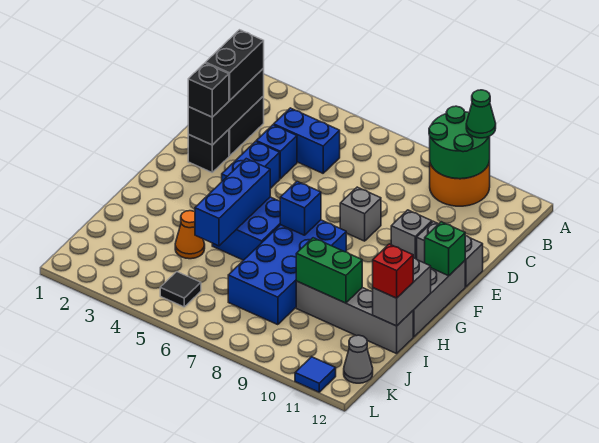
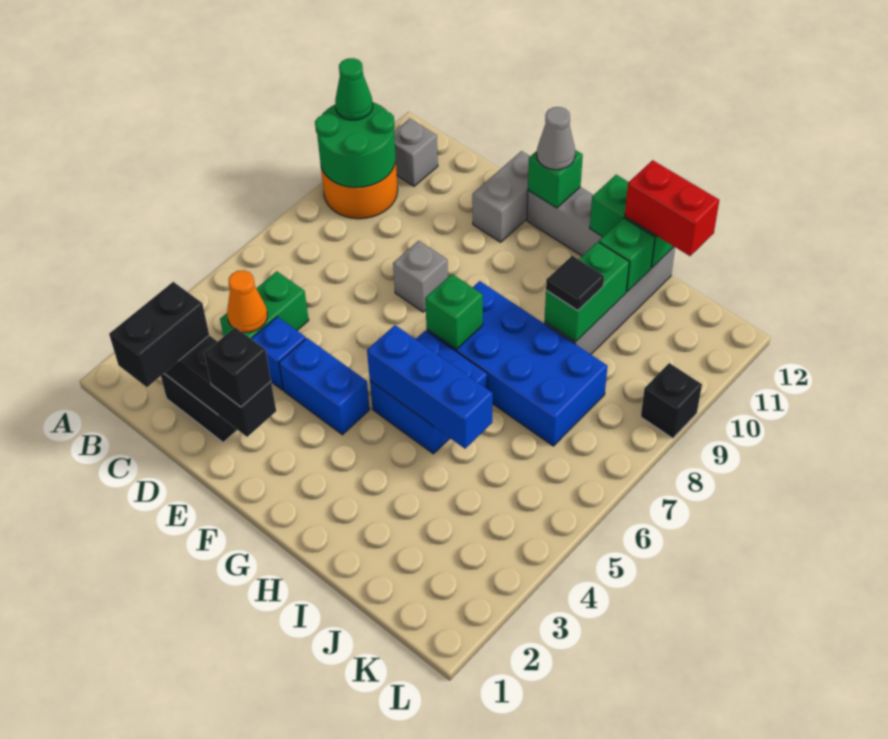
black 1x2 brick [206,30,264,100] -> black 1x2 brick turned to [109,282,209,387]
blue 1x2 brick [274,108,340,173] -> green 1x2 brick [220,271,309,338]
black 1x1 brick [188,130,229,172] -> black 1x1 brick moved to [641,363,702,438]
grey 1x1 brick [391,210,432,259] -> grey 1x1 brick moved to [394,119,438,186]
blue 1x1 brick [280,182,321,235] -> green 1x1 brick [425,274,483,349]
grey 1x2 brick [373,258,431,326] -> green 1x2 brick [590,175,674,267]
orange 1x1 cone [175,211,205,259] -> orange 1x1 cone moved to [227,270,267,332]
none -> green 1x1 brick [599,218,655,292]
red 1x1 brick [373,244,413,298] -> red 1x2 brick [625,160,719,256]
black 1x1 tile [160,272,201,307] -> black 1x1 tile moved to [546,256,604,311]
grey 1x1 cone [344,335,373,383] -> grey 1x1 cone moved to [537,107,575,170]
blue 1x1 tile [295,357,336,392] -> none

